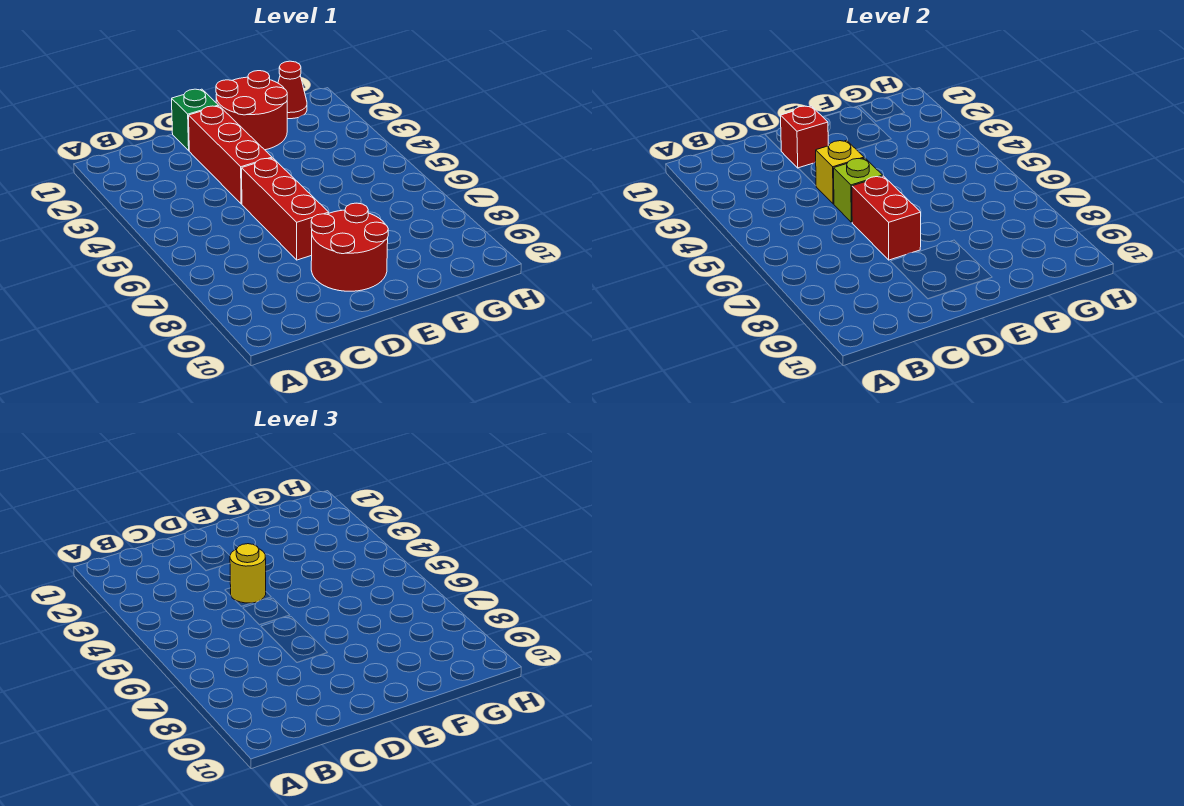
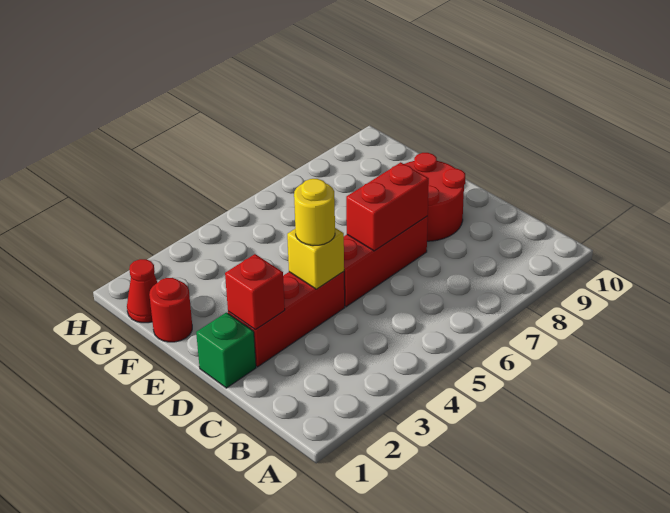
lime 1x1 brick [834,158,883,222] -> none
red 2x2 round brick [216,71,287,150] -> red 1x1 round brick [149,278,192,342]

